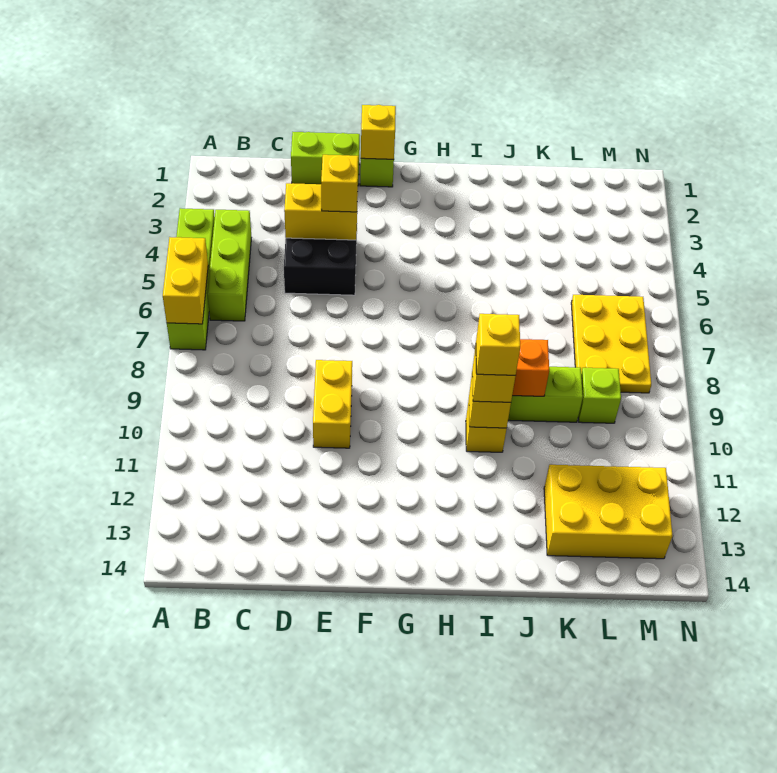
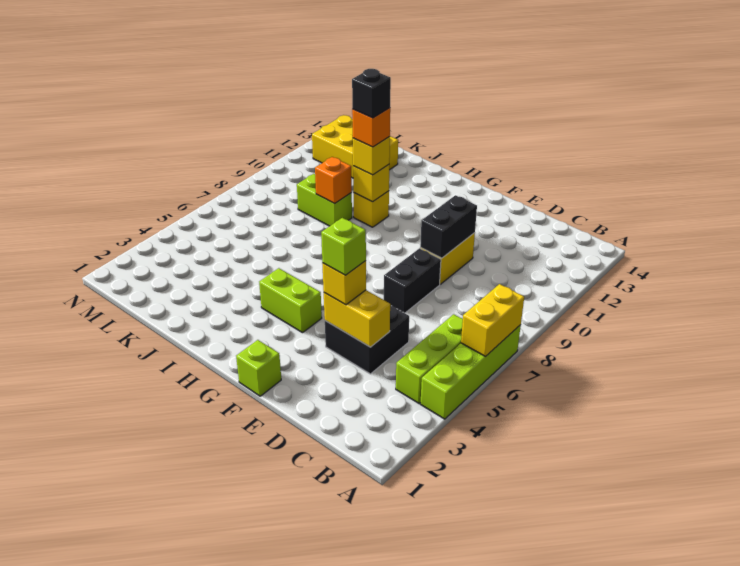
lime 1x2 brick [291,132,360,185] -> lime 1x2 brick moved to [259,268,322,333]
none -> black 1x2 brick [384,248,441,313]
none -> black 1x2 brick [420,195,477,258]
yellow 1x1 brick [361,105,396,159] -> none
yellow 1x1 brick [476,314,520,375] -> orange 1x1 brick [352,108,390,147]
none -> black 1x1 brick [352,69,391,118]
yellow 2x3 plate [571,295,651,393] -> none
lime 1x1 brick [578,368,621,423] -> lime 1x1 brick moved to [321,218,366,275]

